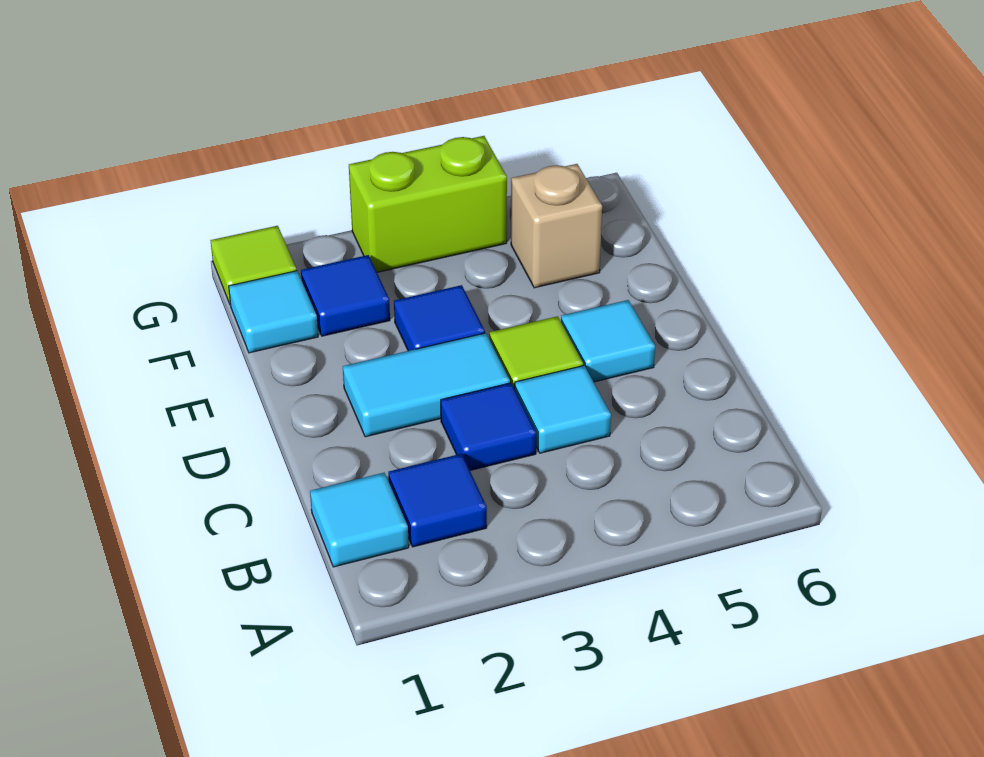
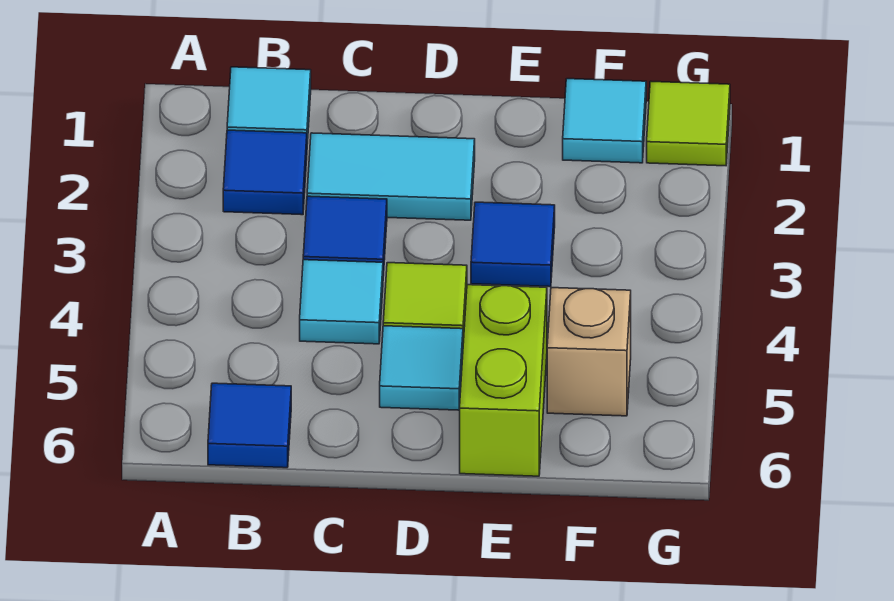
cyan 1x2 tile [343,333,510,437] -> cyan 1x2 tile turned to [307,133,475,220]
blue 1x1 tile [301,255,390,336] -> blue 1x1 tile moved to [208,383,291,468]
lime 1x2 brick [349,136,507,272] -> lime 1x2 brick moved to [460,285,547,476]

